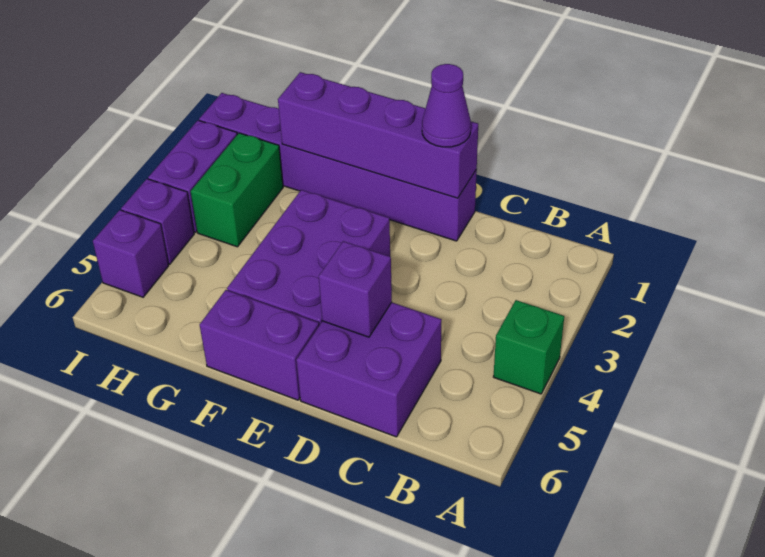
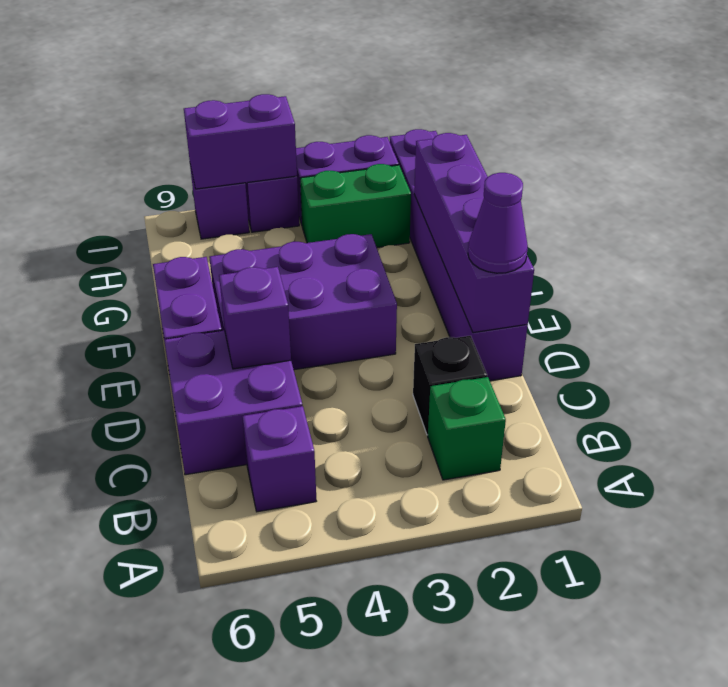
green 1x1 brick [493,300,564,394] -> green 1x1 brick moved to [428,377,506,480]
none -> purple 1x1 brick [242,406,316,512]
none -> black 1x1 brick [413,336,487,435]
none -> purple 1x2 brick [184,94,297,189]

